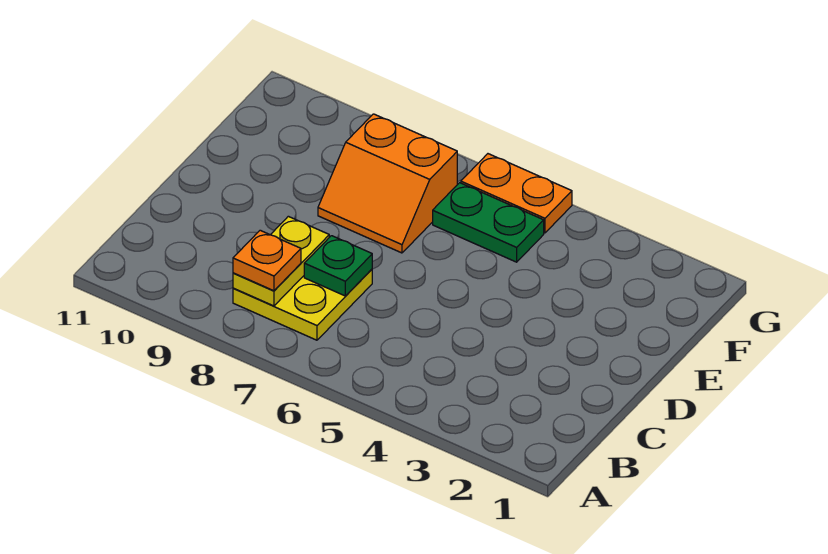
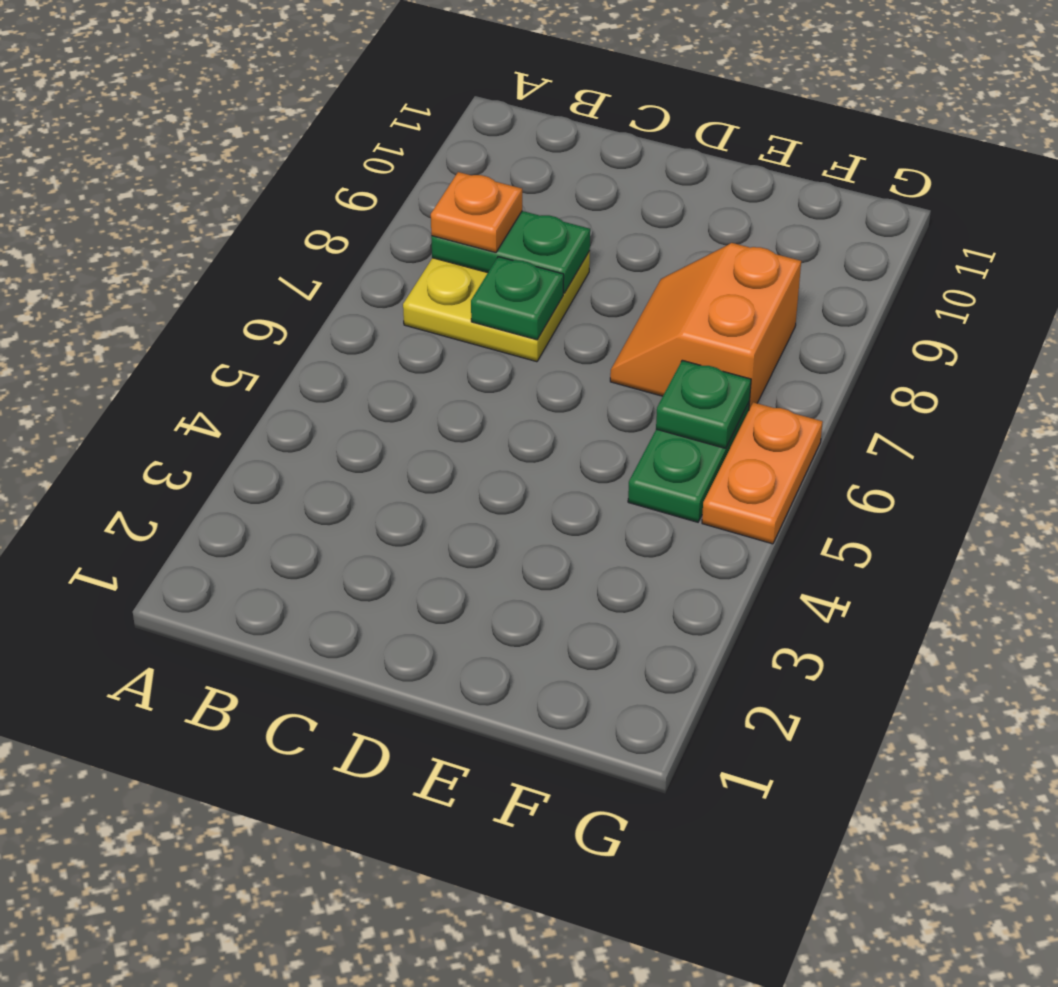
yellow 1x2 plate [233,216,329,306] -> green 1x2 plate [431,211,590,293]
none -> green 1x1 plate [656,360,751,448]

